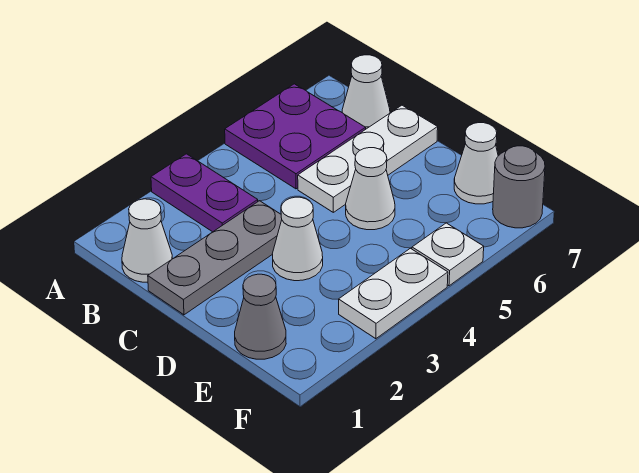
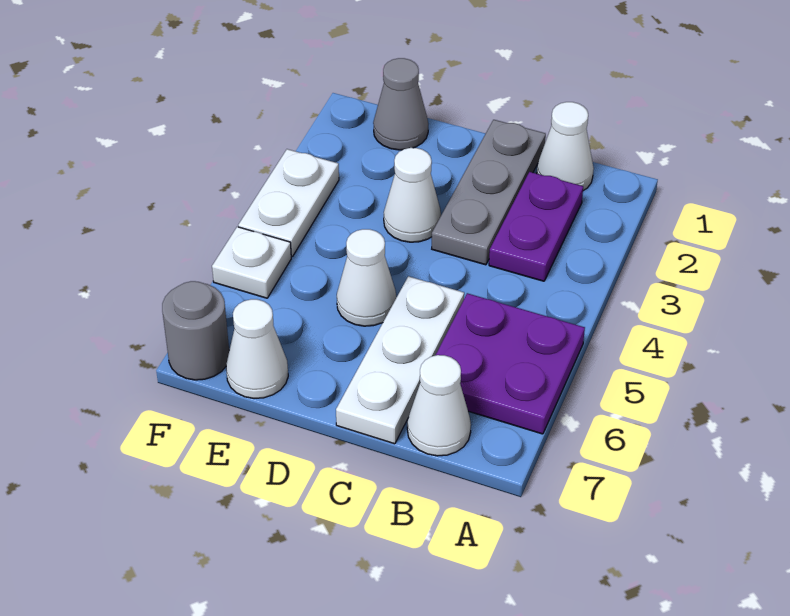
purple 1x2 plate [151,154,258,232] -> purple 1x2 plate turned to [489,172,583,281]

